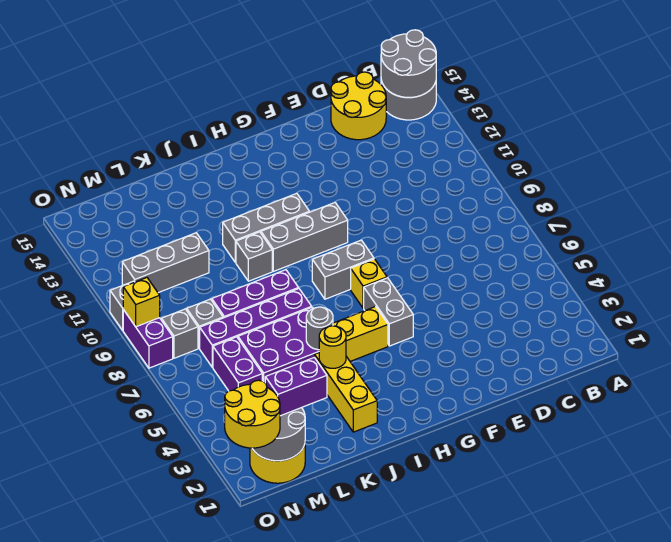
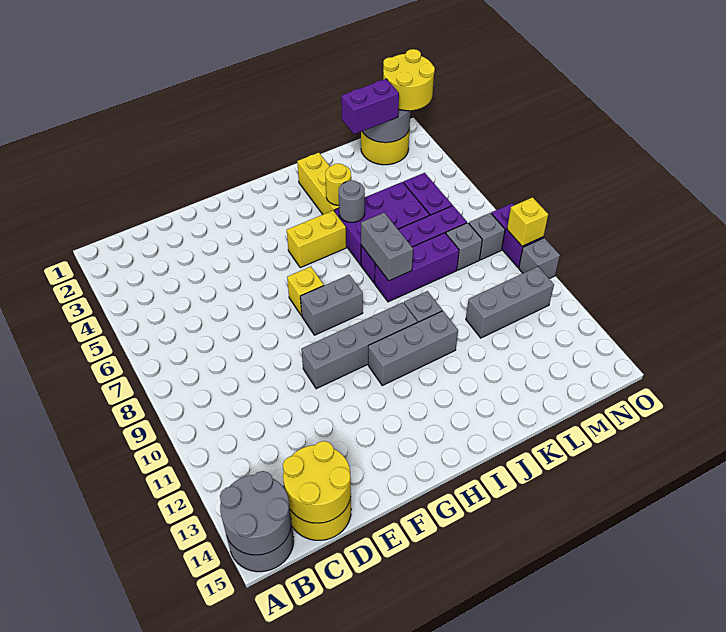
none -> yellow 2x2 round brick [283,441,351,523]
grey 1x2 brick [364,278,413,346] -> grey 1x2 brick moved to [361,213,413,281]
grey 1x3 brick [261,202,348,271] -> grey 1x4 brick [301,302,417,389]

